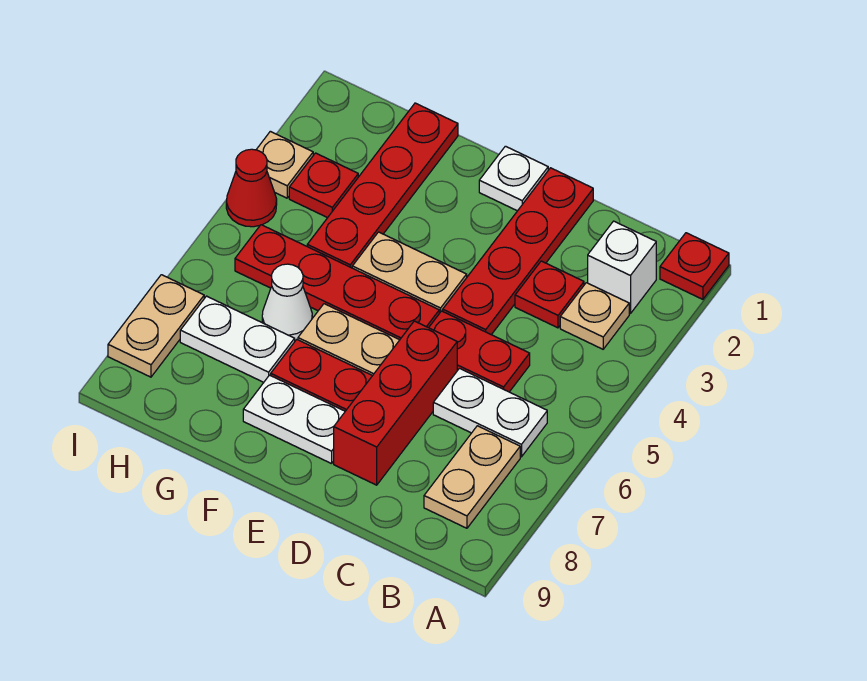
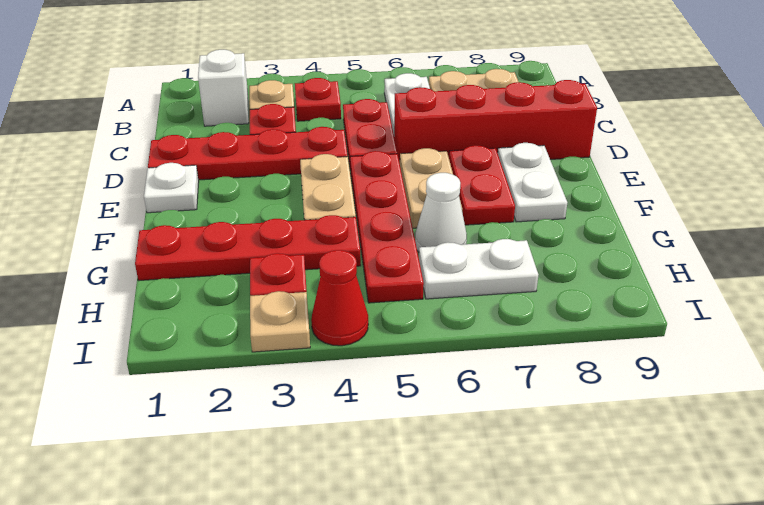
red 1x1 plate [660,233,729,299] -> red 1x1 plate moved to [295,78,341,121]
red 1x3 brick [334,321,457,485] -> red 1x4 brick [394,80,597,162]
white 1x2 plate [180,296,295,382] -> white 1x2 plate turned to [419,239,538,299]
tan 1x2 plate [108,275,204,377] -> none

